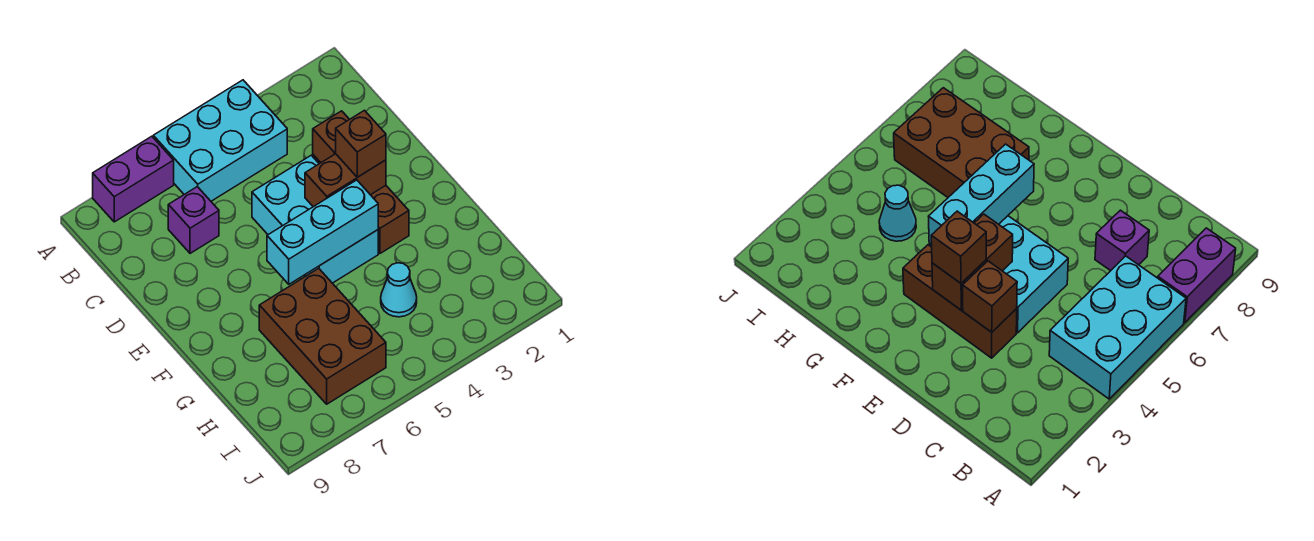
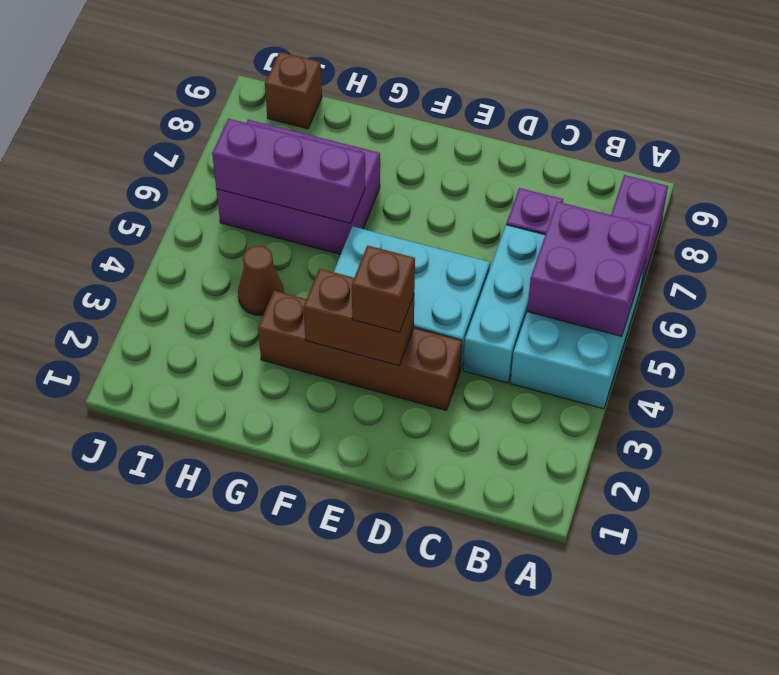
none -> purple 2x2 brick [527,202,651,336]
brown 1x3 brick [313,155,409,253] -> brown 1x4 brick [258,291,462,410]
brown 1x1 brick [313,111,349,163] -> brown 1x1 brick moved to [265,52,322,129]
brown 1x2 brick [305,154,386,207] -> brown 1x2 brick turned to [303,269,414,366]
cyan 1x3 brick [267,180,378,284] -> cyan 1x3 brick moved to [463,225,545,383]
brown 2x3 brick [259,268,386,404] -> purple 2x3 brick [216,120,380,254]
none -> purple 1x3 brick [212,119,365,223]
cyan 1x1 cone [381,263,417,317] -> brown 1x1 cone [238,246,284,316]

